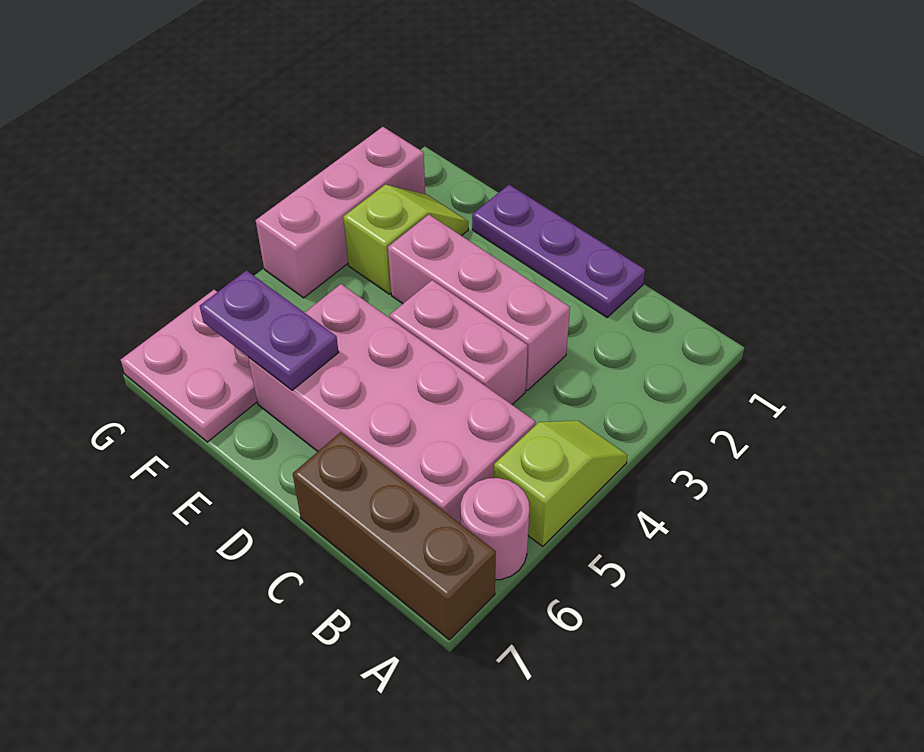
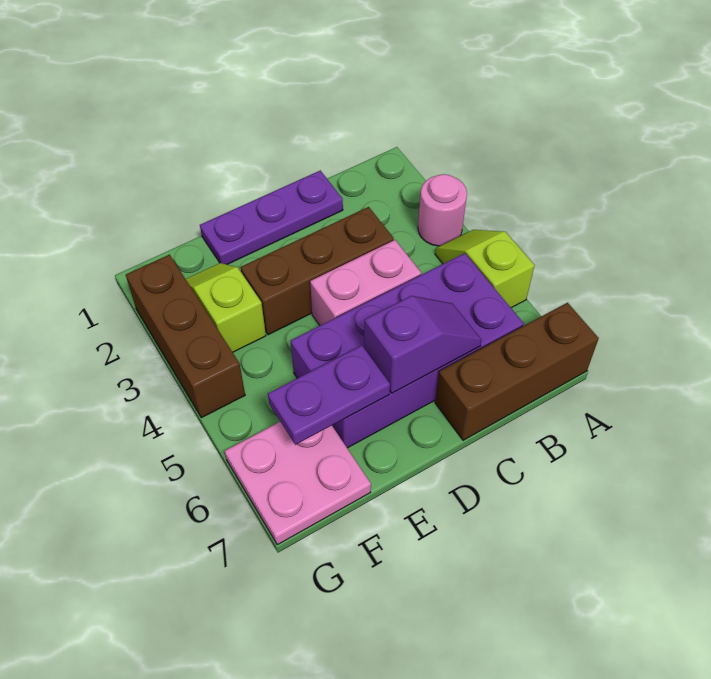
pink 1x1 round brick [461,478,529,580] -> pink 1x1 round brick moved to [418,174,467,246]
pink 2x4 brick [248,284,535,524] -> purple 2x4 brick [291,253,524,448]
pink 1x3 brick [388,215,570,390] -> brown 1x3 brick [241,207,394,335]
none -> purple 1x2 slope [364,296,481,393]
pink 1x3 brick [256,127,425,298] -> brown 1x3 brick [126,255,245,418]

